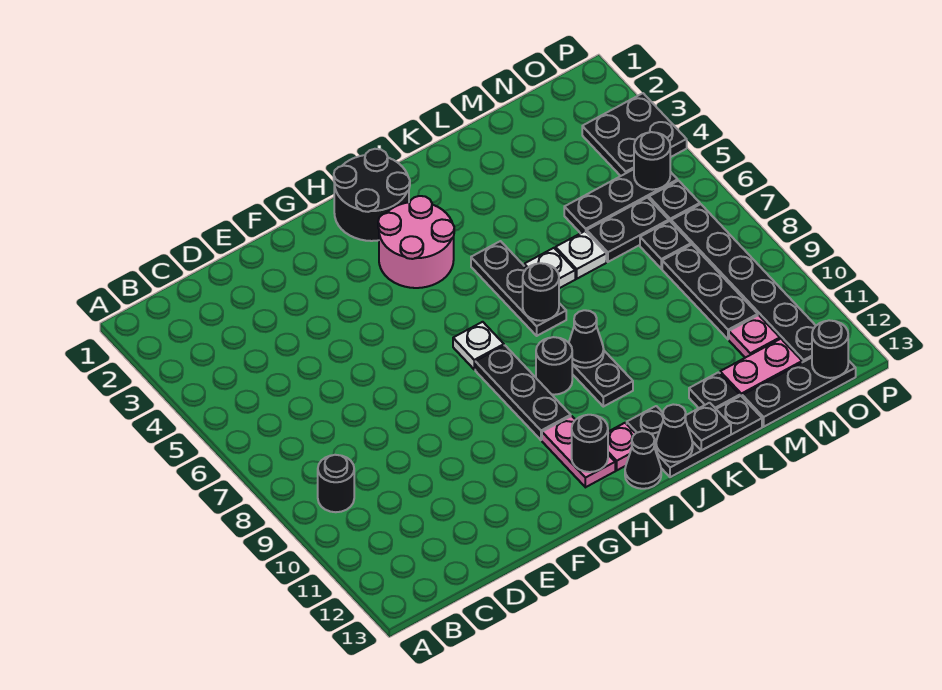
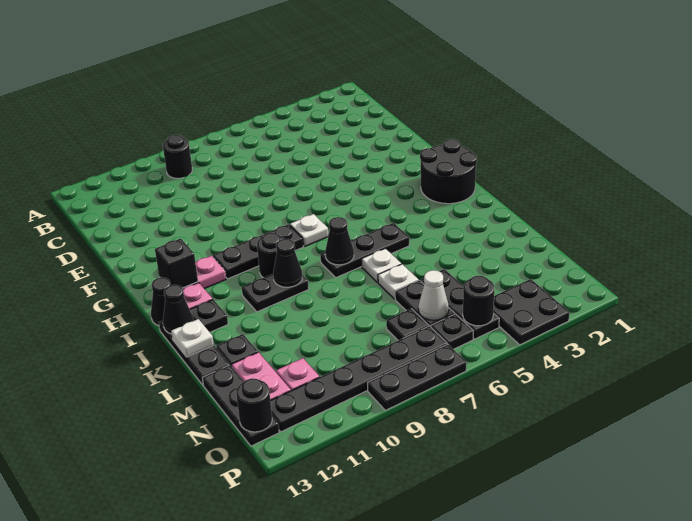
pink 2x2 round brick [378,196,454,288] -> none
black 1x1 round brick [572,415,608,472] -> black 1x1 brick [155,238,198,288]
black 1x1 round brick [523,263,559,321] -> black 1x1 cone [325,217,354,265]
black 1x1 plate [685,403,731,450] -> white 1x1 plate [171,319,214,357]
none -> white 1x1 cone [418,270,449,320]
black 1x3 plate [662,245,758,339] -> black 1x3 plate moved to [368,344,466,410]

